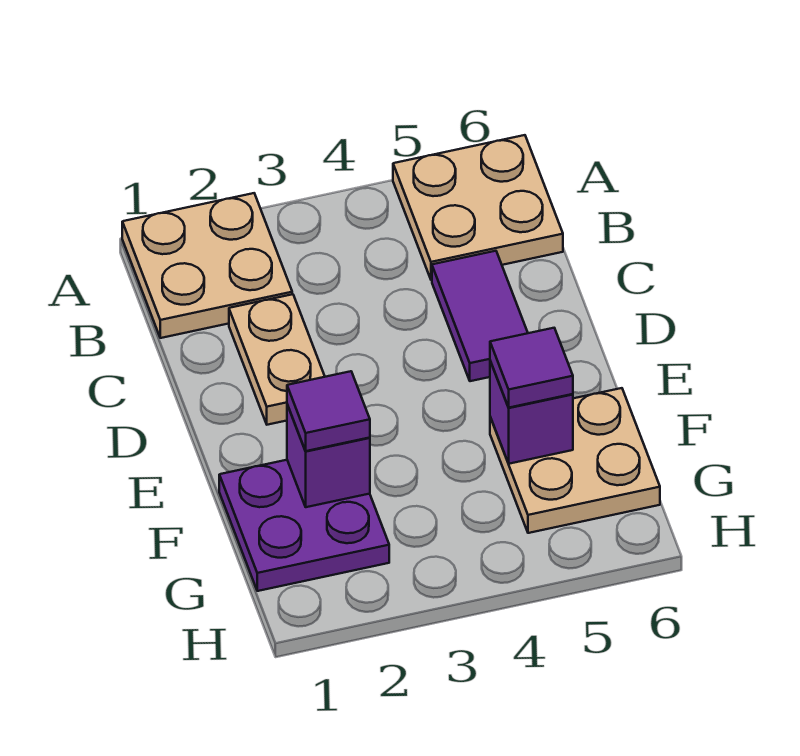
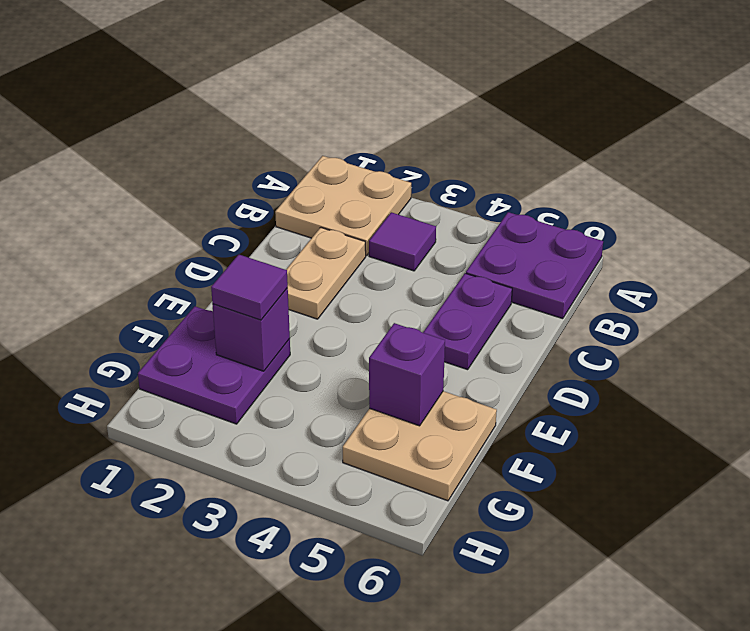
tan 2x2 plate [393,135,563,280] -> purple 2x2 plate [466,212,603,319]
purple 1x2 tile [432,251,528,381] -> purple 1x2 plate [423,273,512,370]
purple 1x1 tile [490,328,573,408] -> purple 1x1 tile moved to [369,212,436,271]

